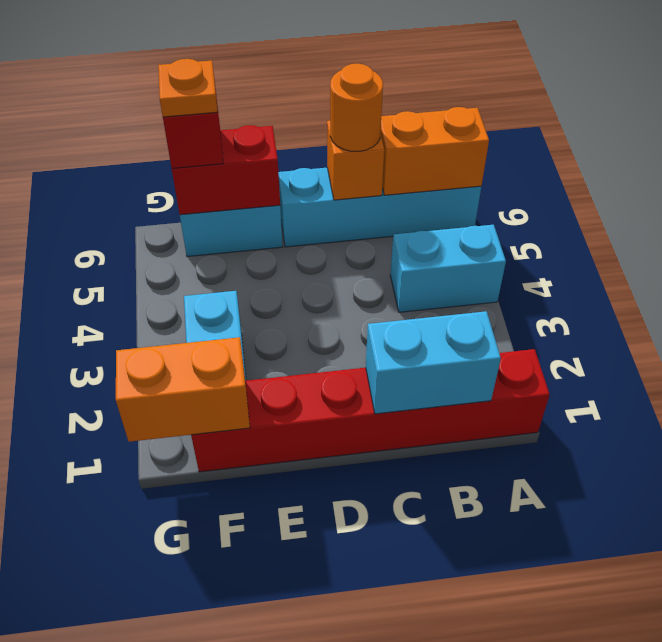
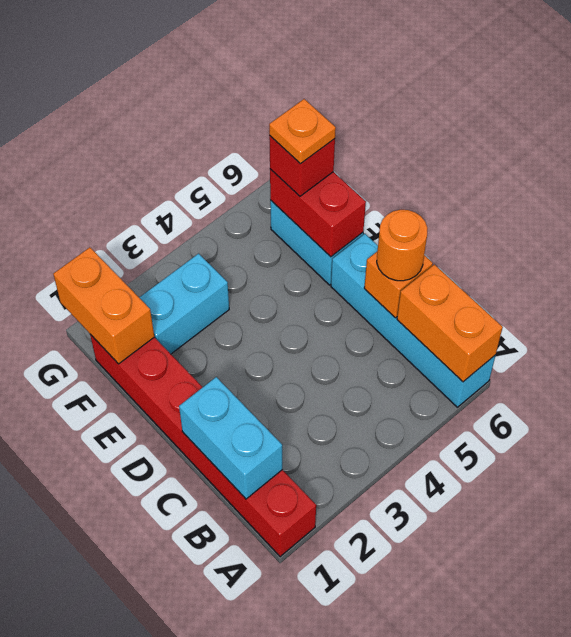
cyan 1x2 brick [390,225,506,312] -> none

